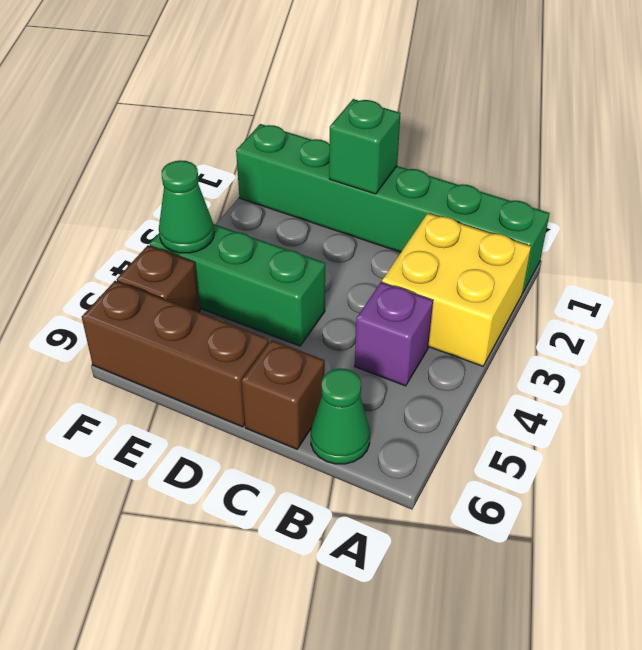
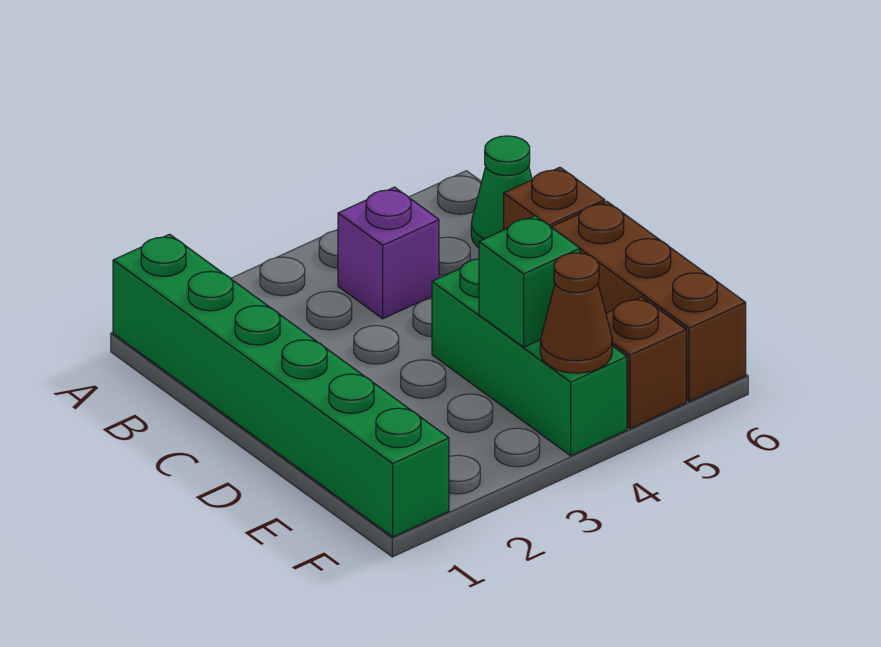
yellow 2x2 brick [382,213,531,366] -> none
green 1x1 brick [329,99,401,194] -> green 1x1 brick moved to [479,216,580,347]
green 1x1 cone [159,160,214,253] -> brown 1x1 cone [540,253,612,373]

